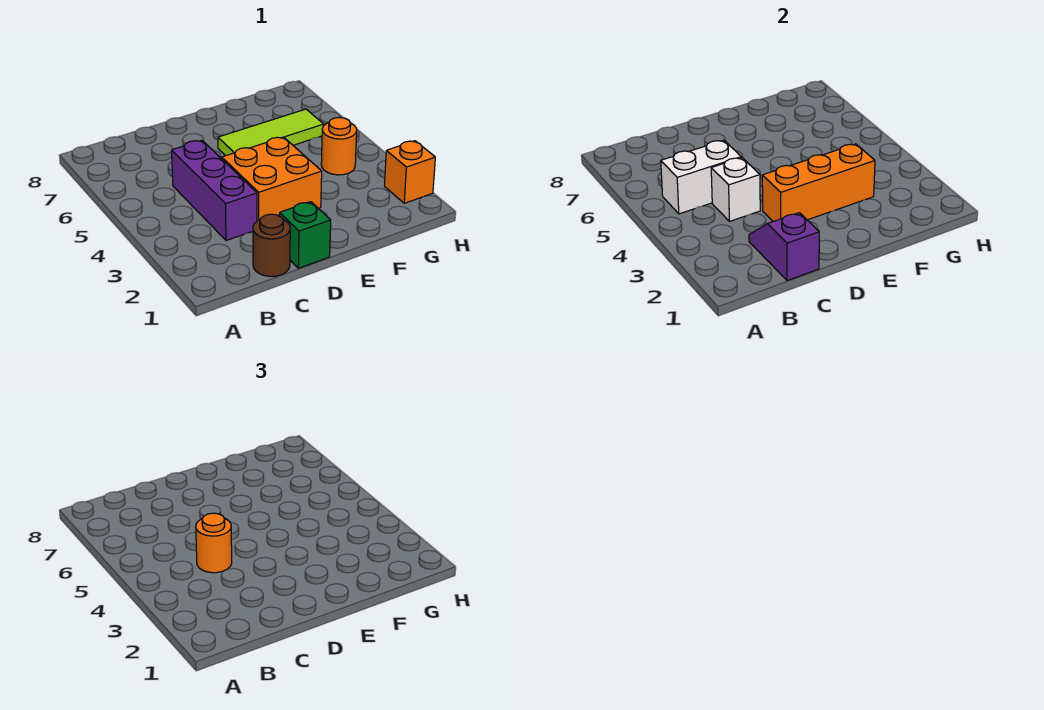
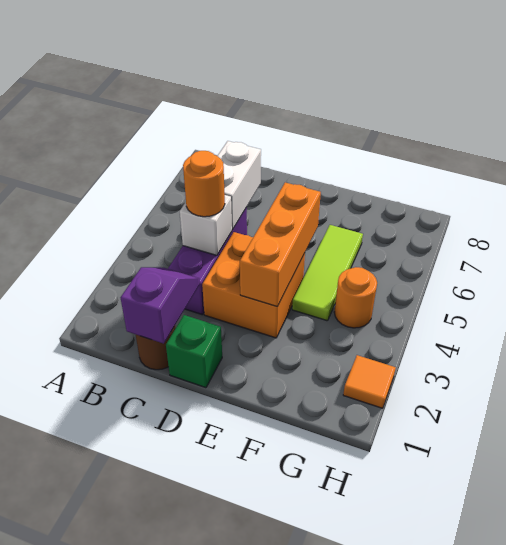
white 1x2 brick [661,140,741,214] -> white 1x2 brick turned to [217,141,261,230]
orange 1x3 brick [762,144,875,221] -> orange 1x3 brick turned to [240,182,321,306]
lime 1x3 tile [218,109,324,156] -> lime 1x3 tile turned to [292,225,363,321]
orange 1x1 brick [385,141,435,203] -> orange 1x1 tile [343,355,396,408]

